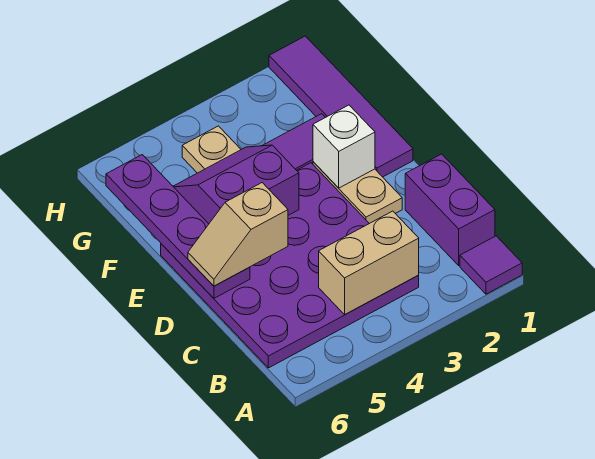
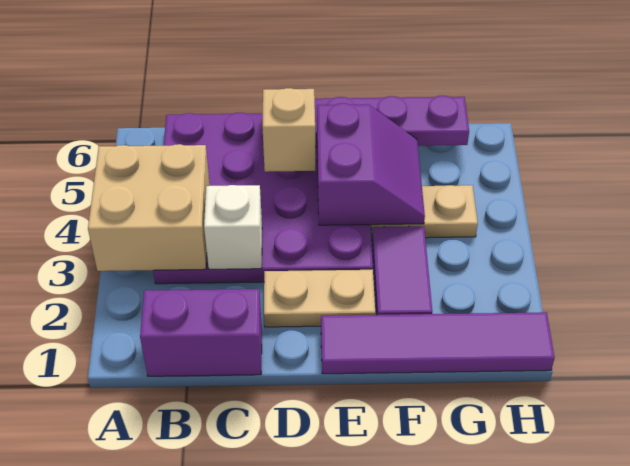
purple 1x1 tile [460,236,522,294] -> none
tan 1x2 brick [319,211,419,314] -> tan 2x2 brick [88,144,210,271]
white 1x1 brick [313,105,375,188] -> white 1x1 brick moved to [204,185,262,269]

